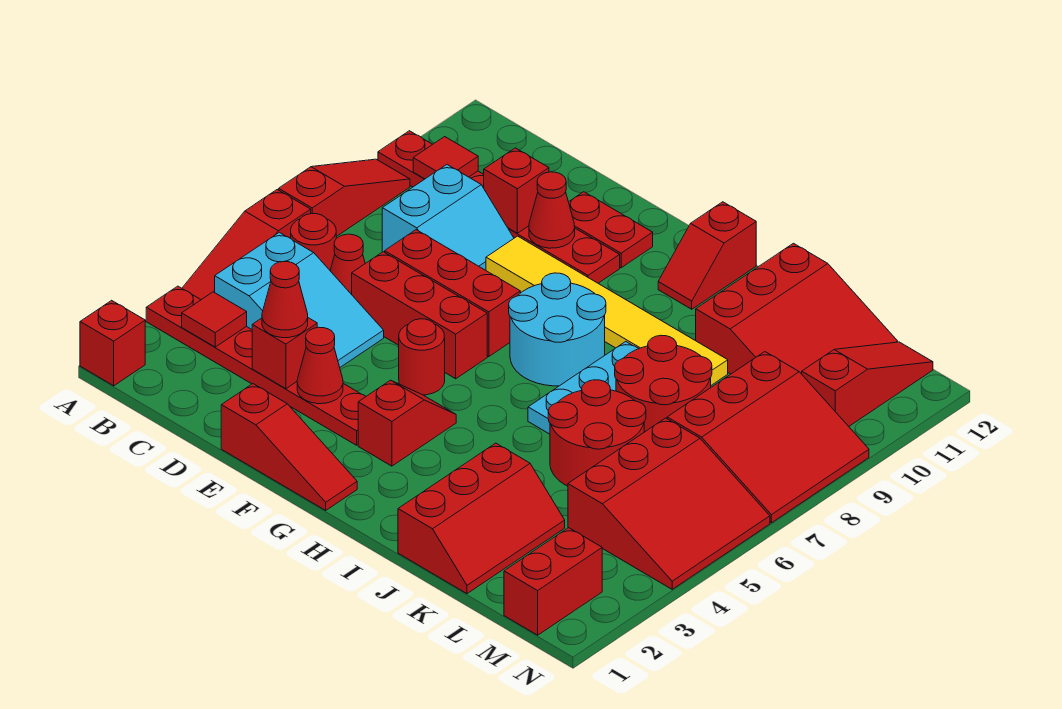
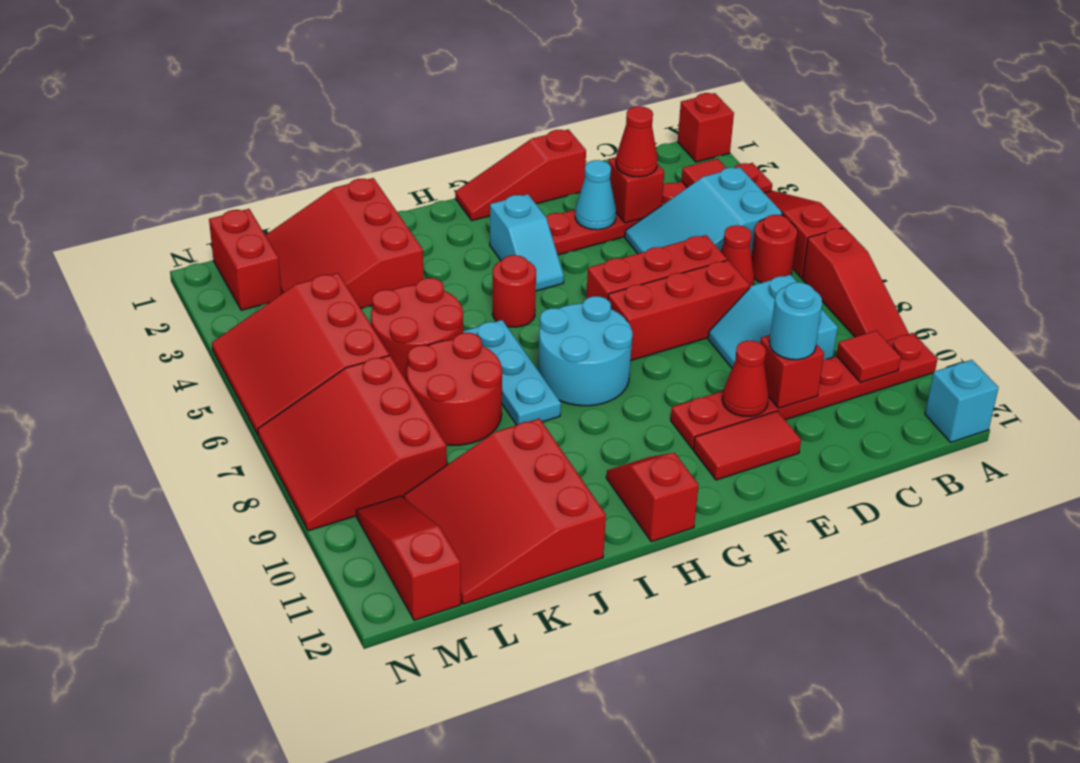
none -> cyan 1x1 brick [925,360,998,442]
none -> cyan 1x1 round brick [769,282,822,360]
red 1x1 cone [297,327,343,404] -> cyan 1x1 cone [575,160,616,230]
yellow 1x6 tile [486,236,728,385] -> none
red 1x2 plate [569,192,653,268] -> red 1x2 tile [693,411,801,480]
red 1x1 round brick [399,319,445,395] -> red 1x1 round brick moved to [492,255,536,327]
red 1x2 slope [358,380,456,466] -> cyan 1x2 slope [490,194,564,291]
red 2x3 slope [398,443,565,594] -> red 3x3 slope [265,178,424,308]
red 1x3 slope [802,342,933,426] -> red 1x3 slope turned to [356,496,461,620]

